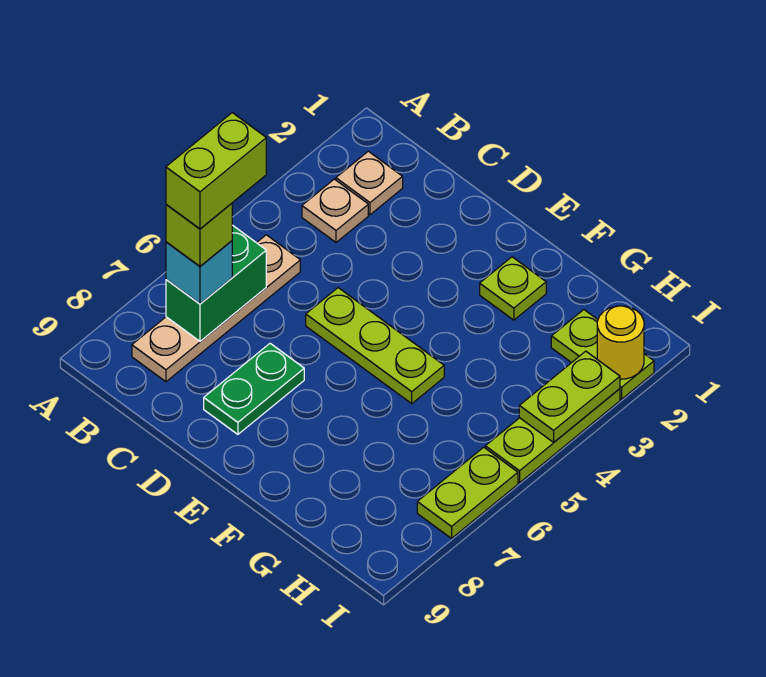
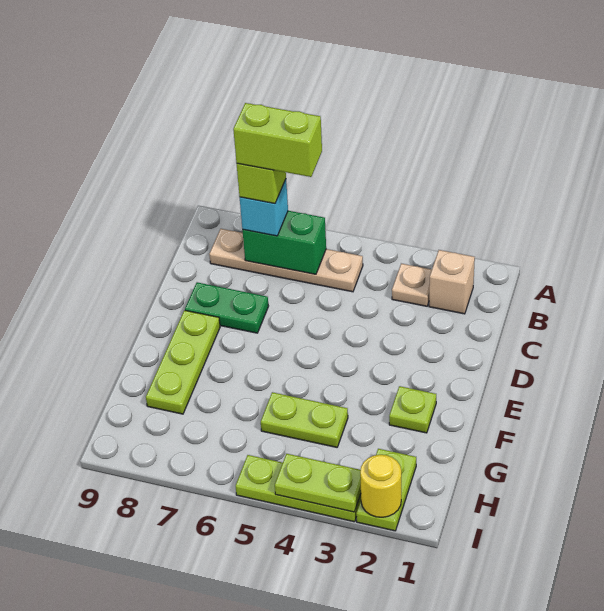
tan 1x1 plate [336,151,403,215] -> tan 1x1 brick [429,250,475,314]
lime 1x3 plate [306,288,444,404] -> lime 1x3 plate moved to [146,310,220,414]
lime 1x2 plate [417,447,518,538] -> lime 1x2 plate moved to [261,392,348,447]

